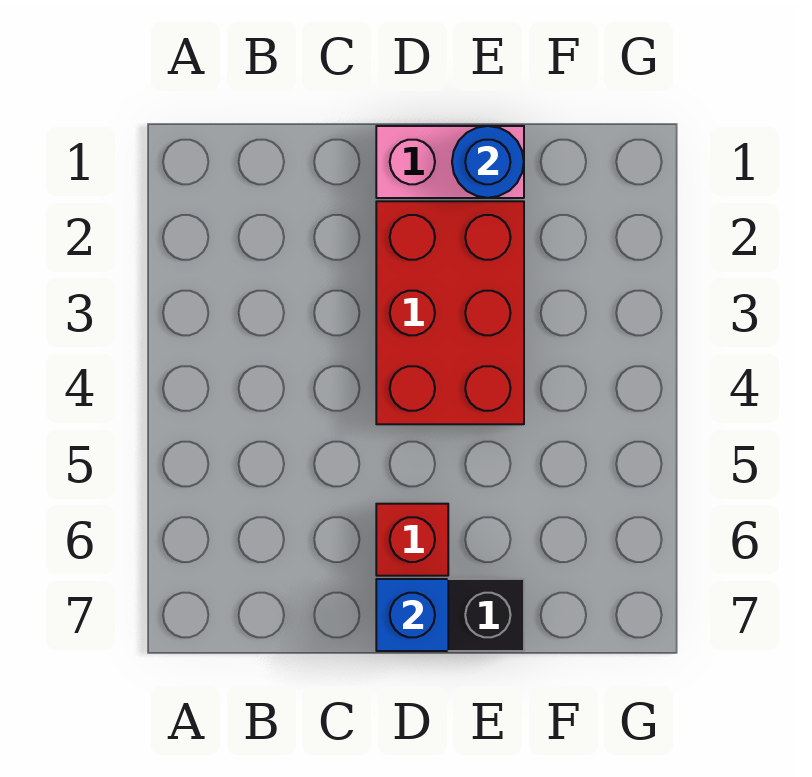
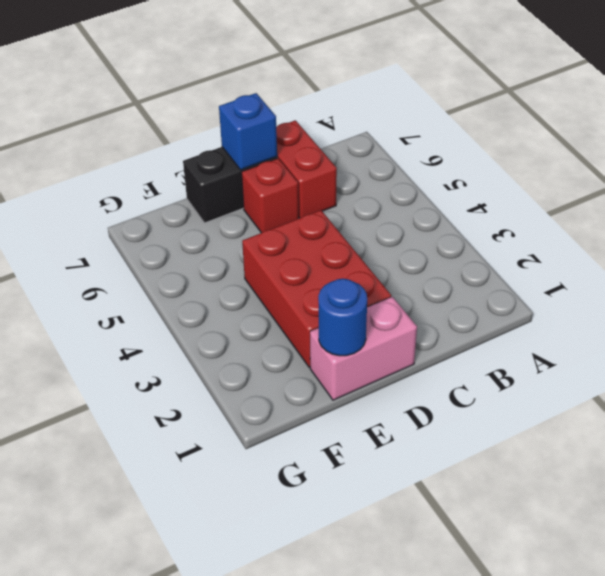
none -> red 1x2 brick [276,120,337,218]

